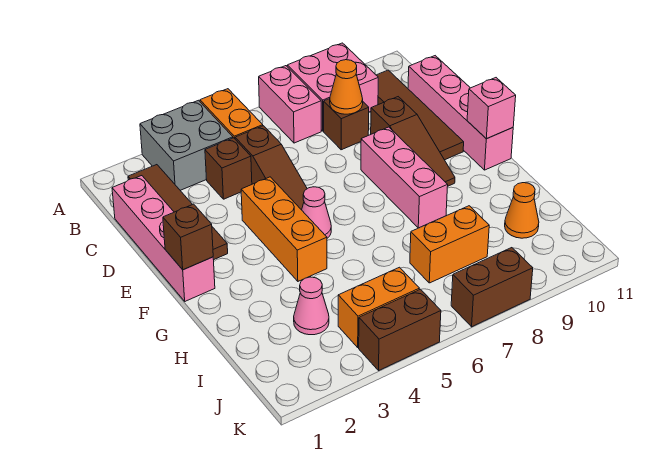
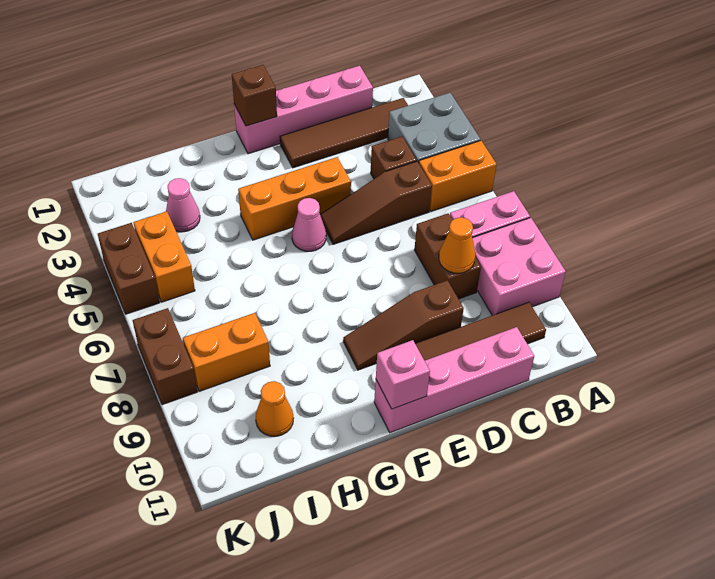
brown 1x1 brick [324,99,369,150] -> brown 1x2 brick [414,213,481,299]
pink 1x3 brick [361,127,448,228] -> none
orange 1x2 brick [410,206,489,283] -> orange 1x2 brick turned to [183,313,270,391]

